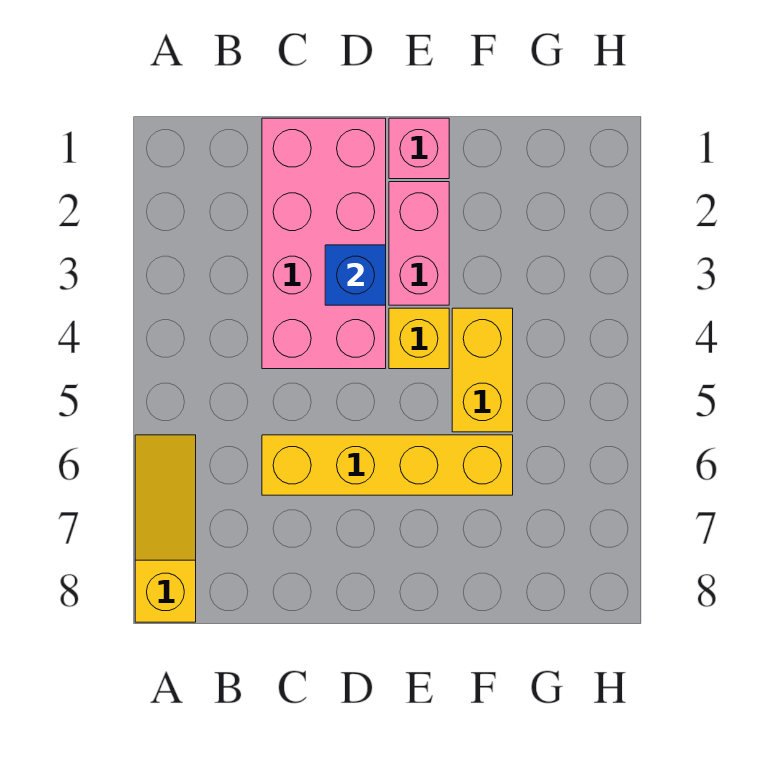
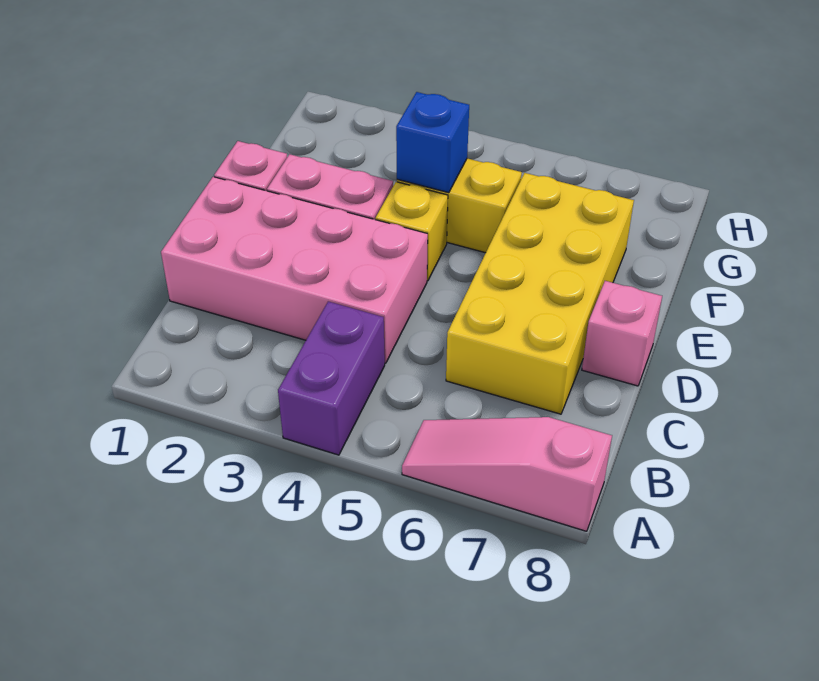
none -> purple 1x2 brick [278,301,385,455]
yellow 1x3 slope [135,435,196,622] -> pink 1x3 slope [402,417,612,531]
yellow 1x4 brick [262,435,513,495] -> yellow 2x4 brick [446,173,634,414]
blue 1x1 brick [325,245,386,305] -> blue 1x1 brick moved to [396,92,469,193]
none -> pink 1x1 brick [582,281,662,386]

